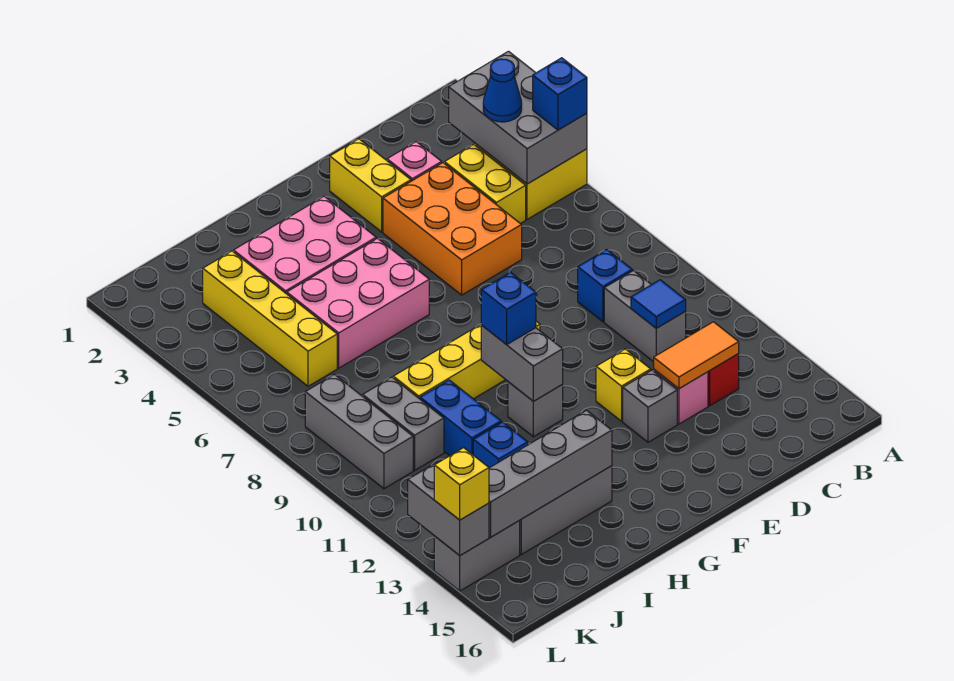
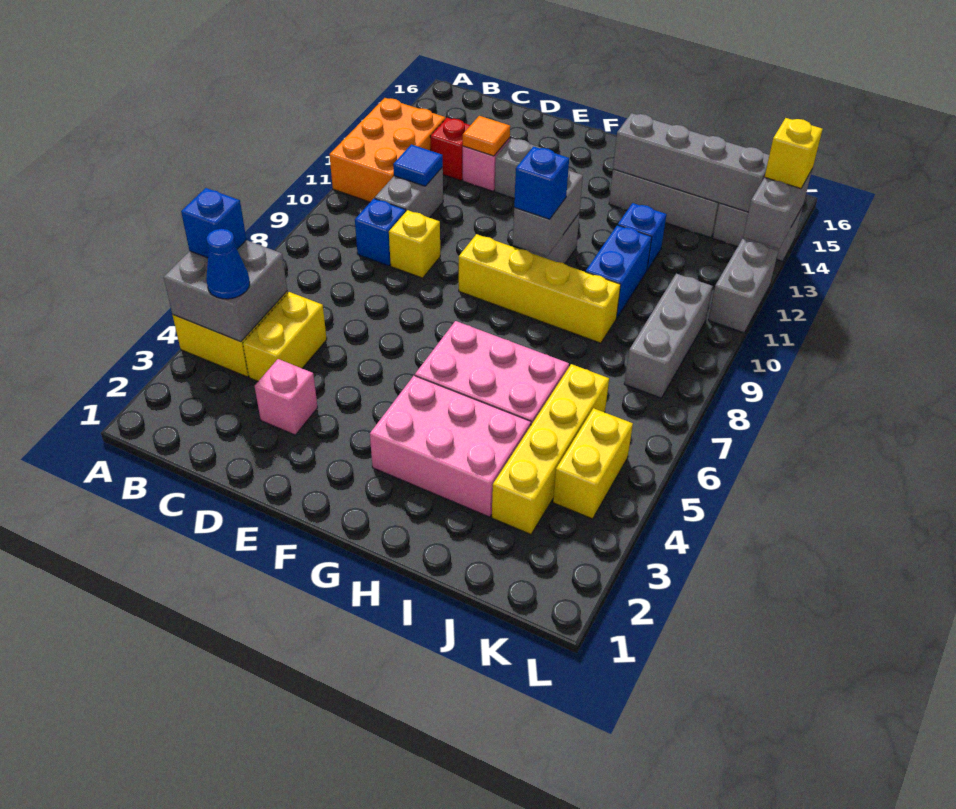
grey 2x3 brick [449,51,587,184] -> grey 2x2 brick [164,240,287,342]
orange 1x2 tile [654,322,739,389] -> orange 1x1 tile [463,116,510,156]
orange 2x3 brick [383,163,522,295] -> orange 2x3 brick moved to [329,98,445,202]
yellow 1x2 brick [330,139,411,232] -> yellow 1x2 brick moved to [553,408,633,519]
yellow 1x1 brick [596,349,651,421] -> yellow 1x1 brick moved to [389,210,440,278]
grey 1x2 brick [363,377,444,470] -> grey 1x2 brick moved to [708,239,778,333]

